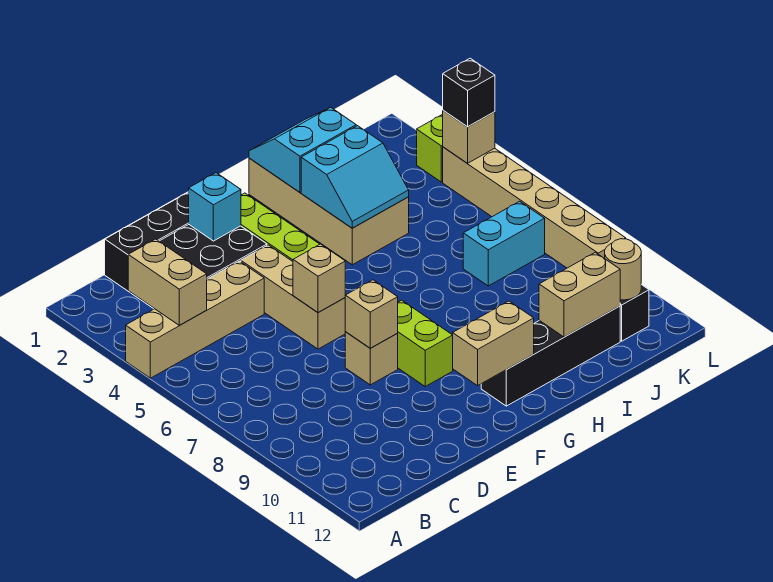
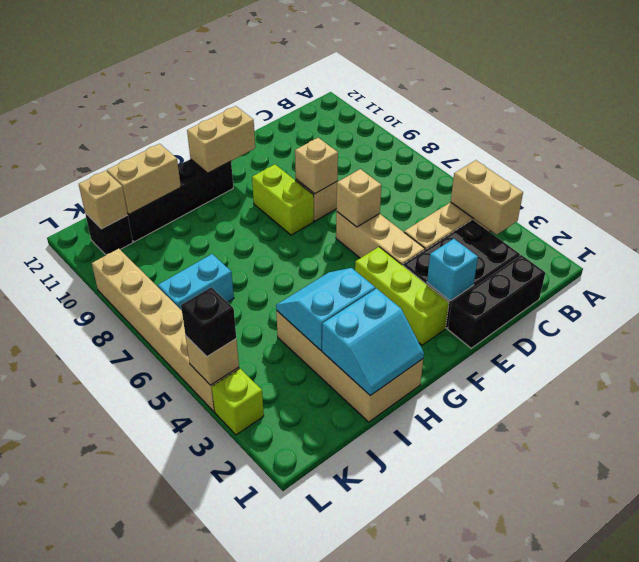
tan 1x1 round brick [605,239,641,300] -> tan 1x1 brick [79,171,128,229]

